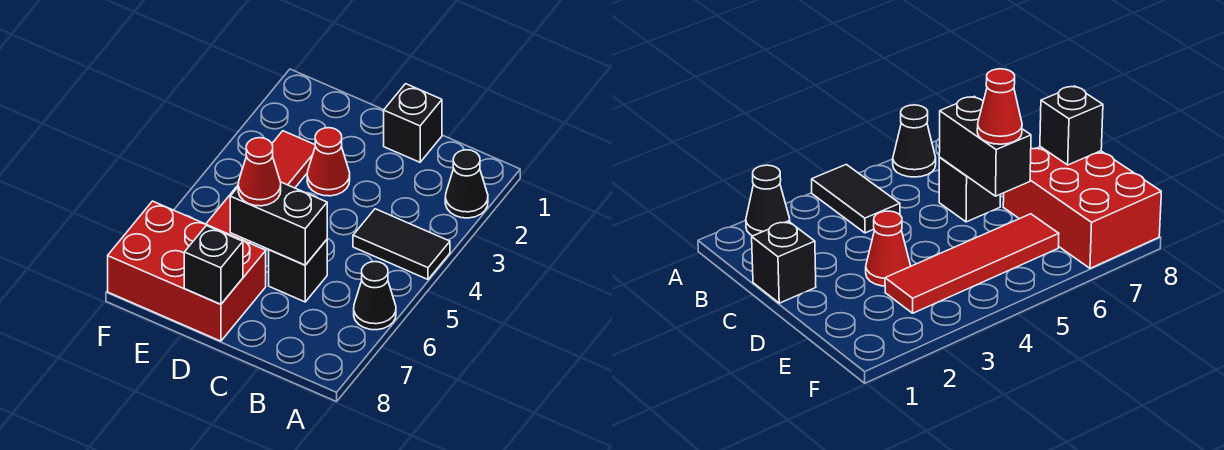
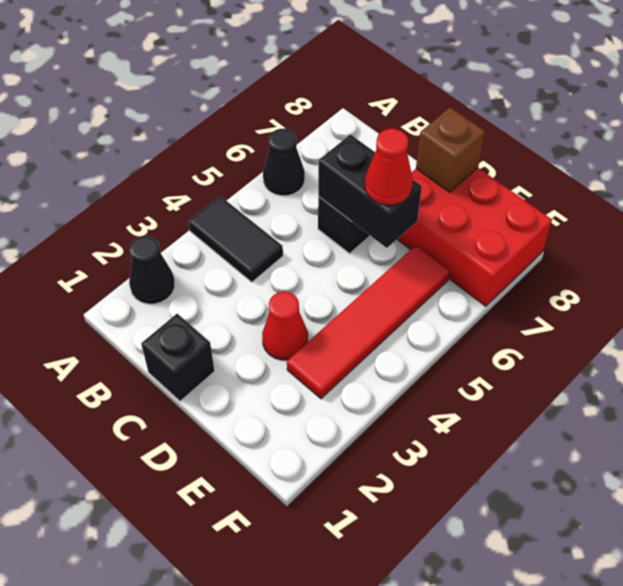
black 1x1 brick [184,226,243,304] -> brown 1x1 brick [416,107,485,192]

